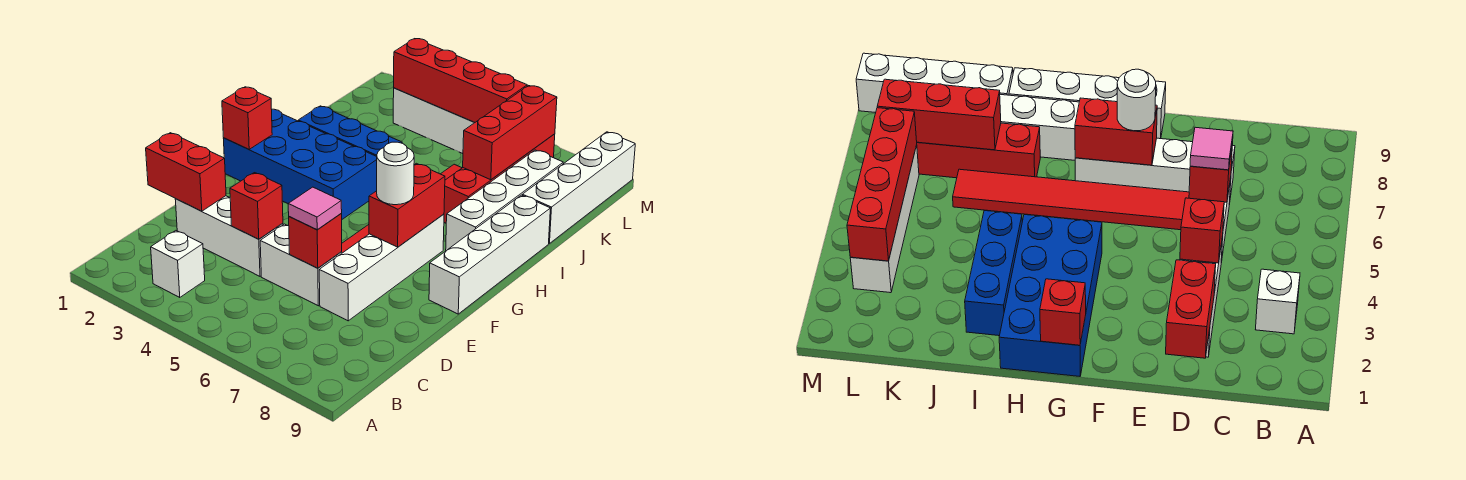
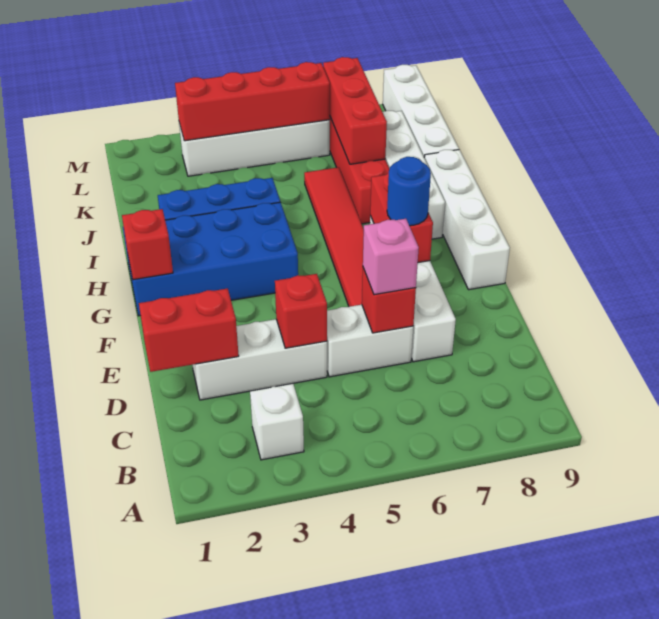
pink 1x1 tile [288,187,342,229] -> pink 1x1 brick [363,219,419,295]
white 1x1 round brick [377,142,414,205] -> blue 1x1 round brick [387,157,431,226]

